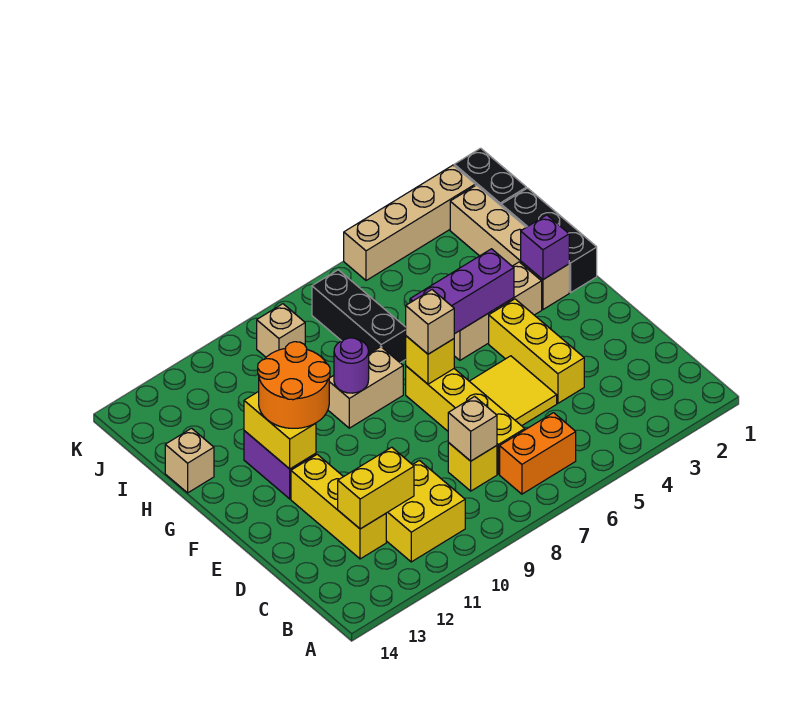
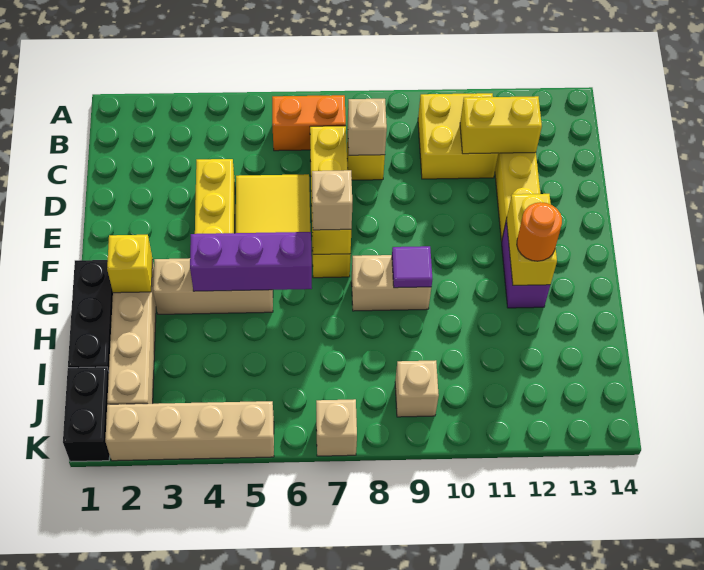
orange 2x2 round brick [258,342,330,428] -> orange 1x1 round brick [517,202,562,261]
purple 1x1 brick [521,215,569,279] -> yellow 1x1 brick [107,235,153,293]
purple 1x1 round brick [334,338,369,393] -> purple 1x1 tile [392,246,432,288]
black 1x3 brick [312,270,406,363] -> none
tan 1x1 brick [165,428,214,493] -> tan 1x1 brick moved to [316,399,357,456]

